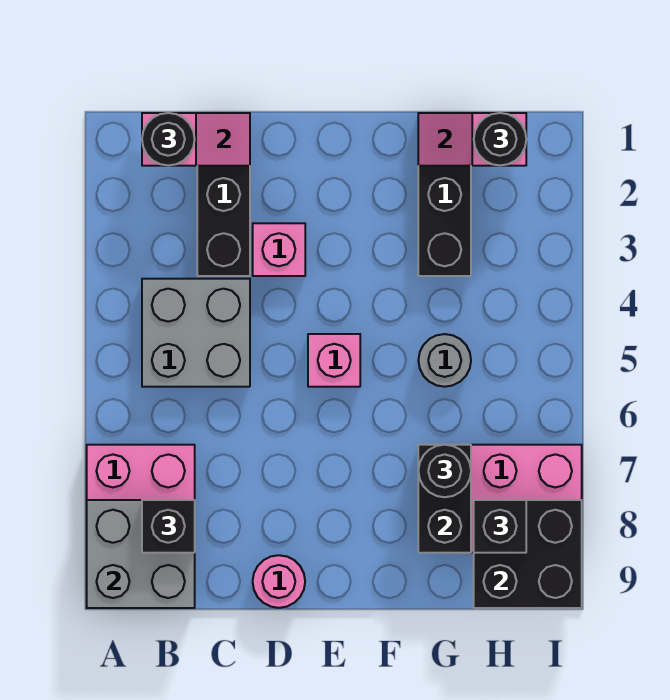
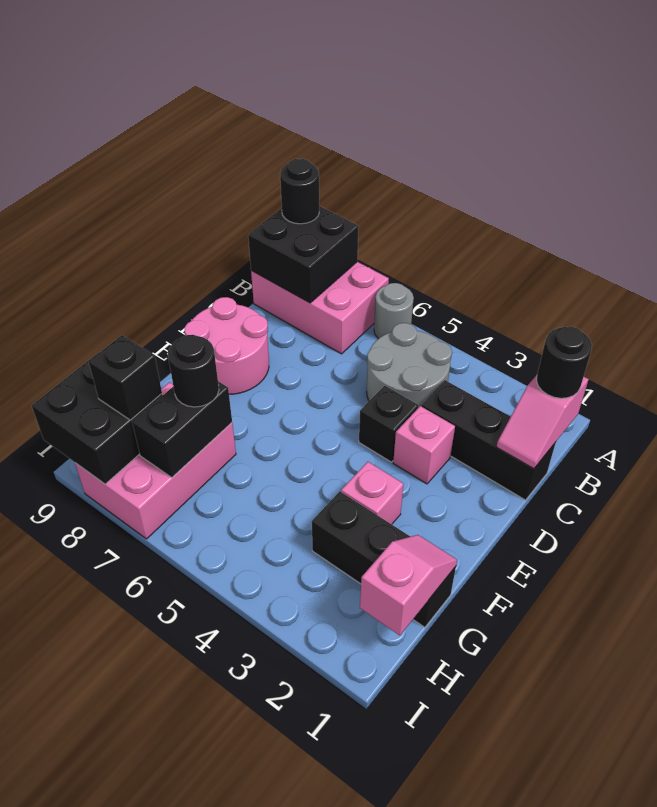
grey 2x2 brick [87,500,195,608] -> black 2x2 brick [248,206,359,303]
grey 2x2 brick [142,279,250,387] -> grey 2x2 round brick [367,323,452,408]
black 1x1 brick [142,500,195,553] -> black 1x1 brick moved to [359,386,418,462]
pink 1x1 round brick [253,555,305,608] -> pink 2x2 round brick [185,297,269,394]
pink 1x1 brick [308,334,360,387] -> pink 1x1 brick moved to [341,462,404,524]
grey 1x1 round brick [418,334,471,387] -> grey 1x1 round brick moved to [374,283,414,339]
black 1x2 brick [418,445,471,553] -> black 1x2 brick turned to [132,381,232,477]
black 1x1 round brick [474,113,526,166] -> black 1x1 round brick moved to [280,159,319,224]

